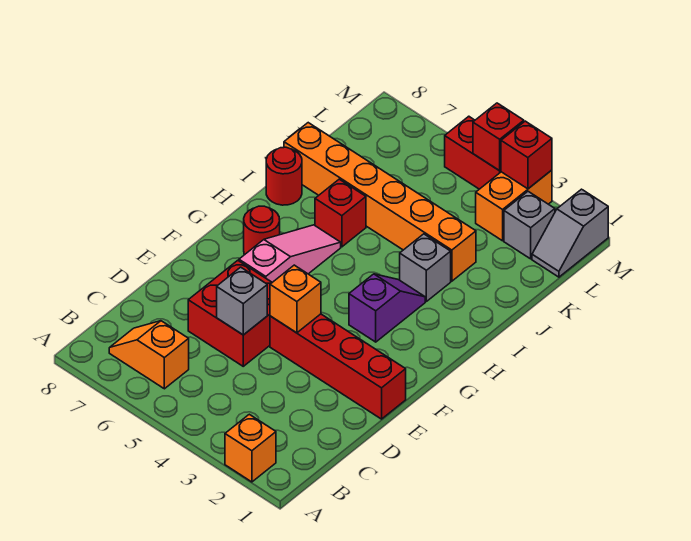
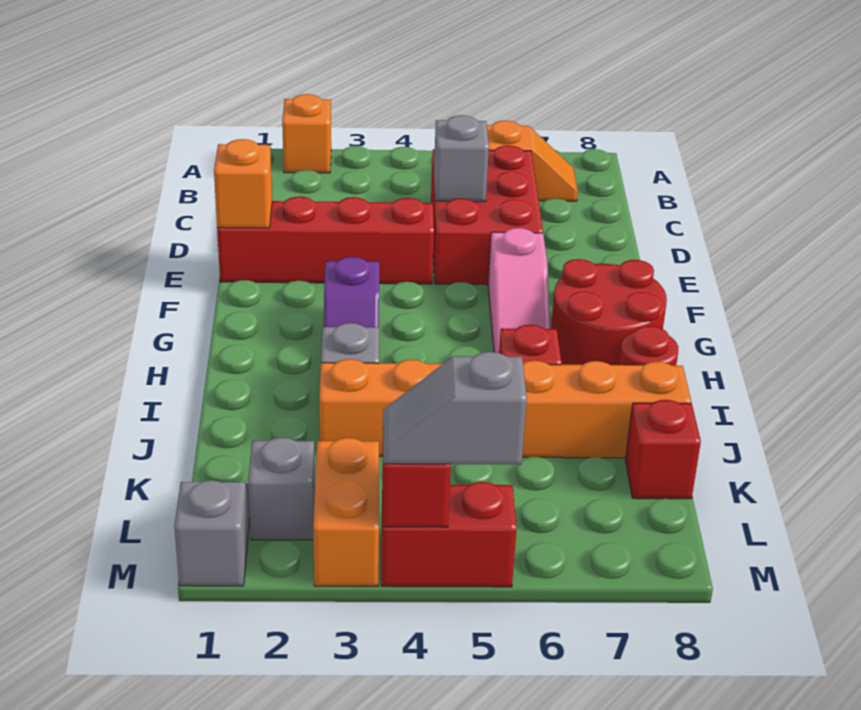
red 2x2 brick [188,260,272,366] -> red 2x3 brick [431,145,543,285]
orange 1x1 brick [270,265,321,333] -> orange 1x1 brick moved to [214,139,272,228]
red 1x1 round brick [244,206,280,255] -> red 2x2 round brick [551,259,667,365]
red 1x1 brick [501,121,552,189] -> red 1x1 brick moved to [625,400,701,499]
none -> grey 1x2 slope [383,352,527,465]

